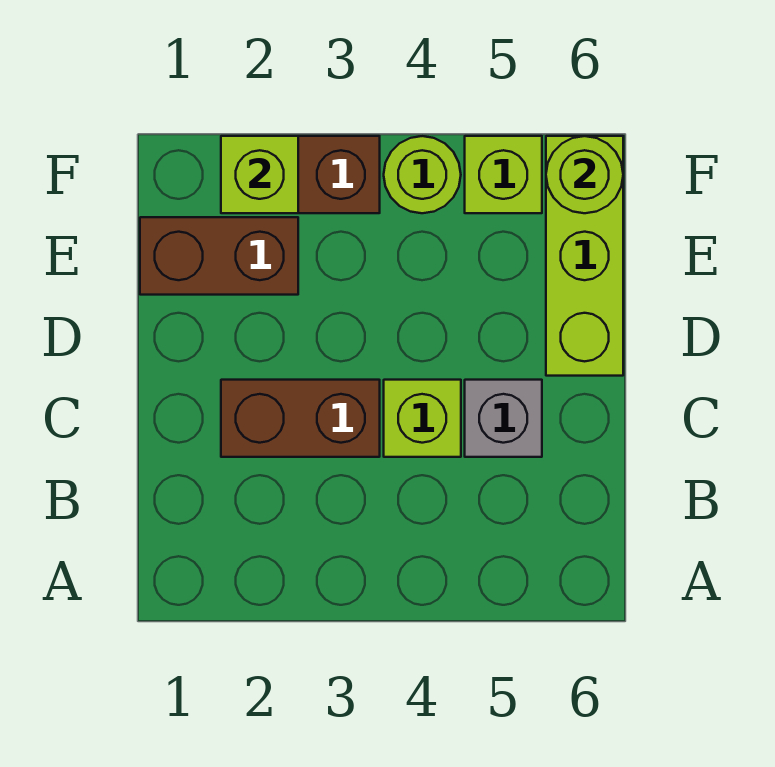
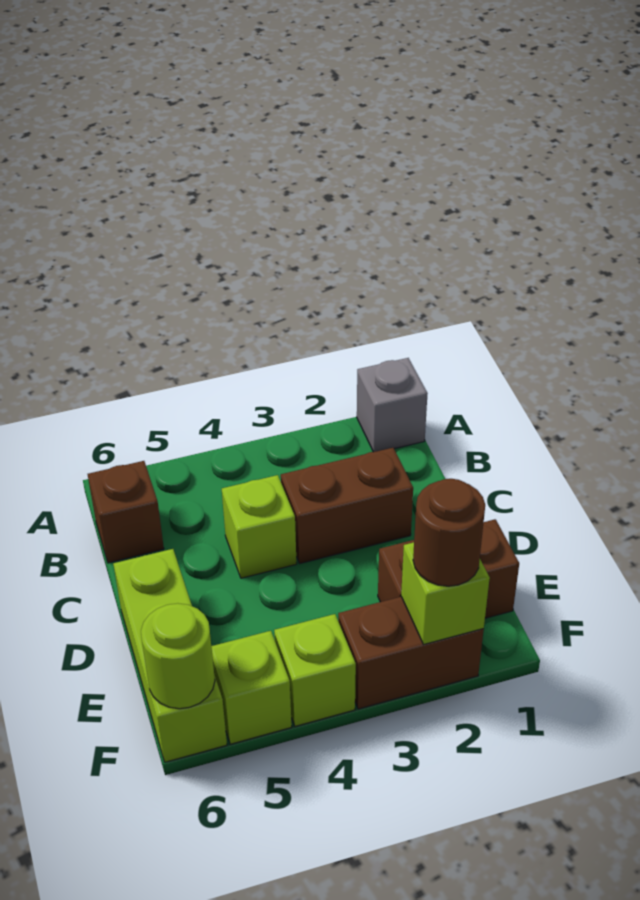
none -> brown 1x1 brick [88,461,164,563]
grey 1x1 brick [465,380,542,457] -> grey 1x1 brick moved to [357,358,428,452]
none -> brown 1x1 round brick [413,479,485,586]
lime 1x1 round brick [384,136,461,213] -> lime 1x1 brick [274,614,356,726]

